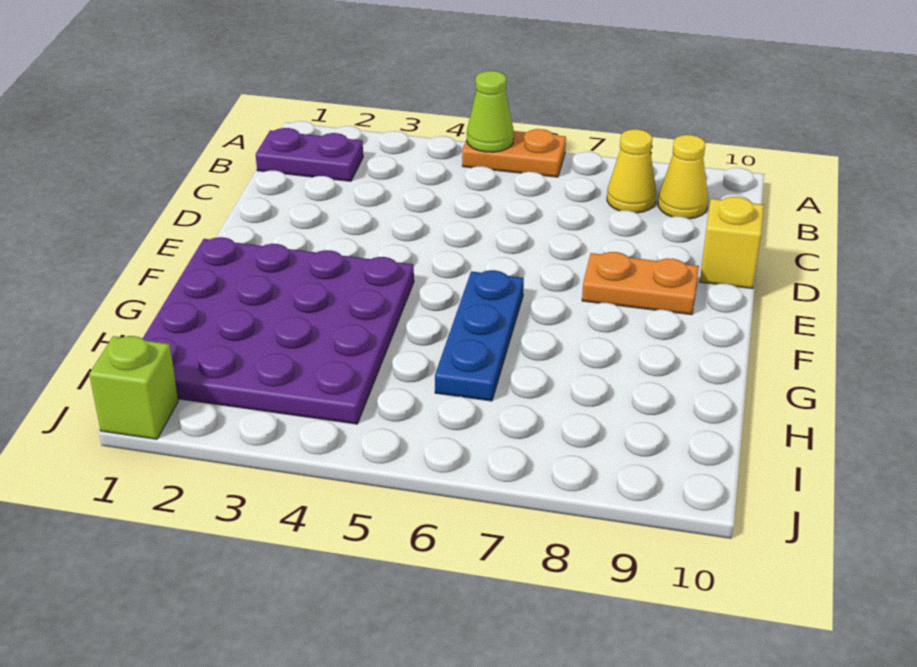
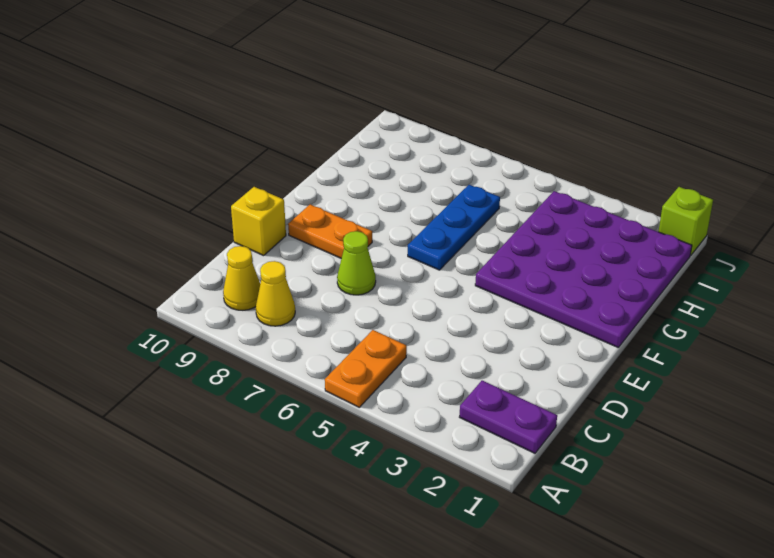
orange 1x2 plate [462,129,566,177] -> orange 1x2 plate turned to [325,330,407,407]
lime 1x1 cone [467,71,514,152] -> lime 1x1 cone moved to [337,231,376,295]

